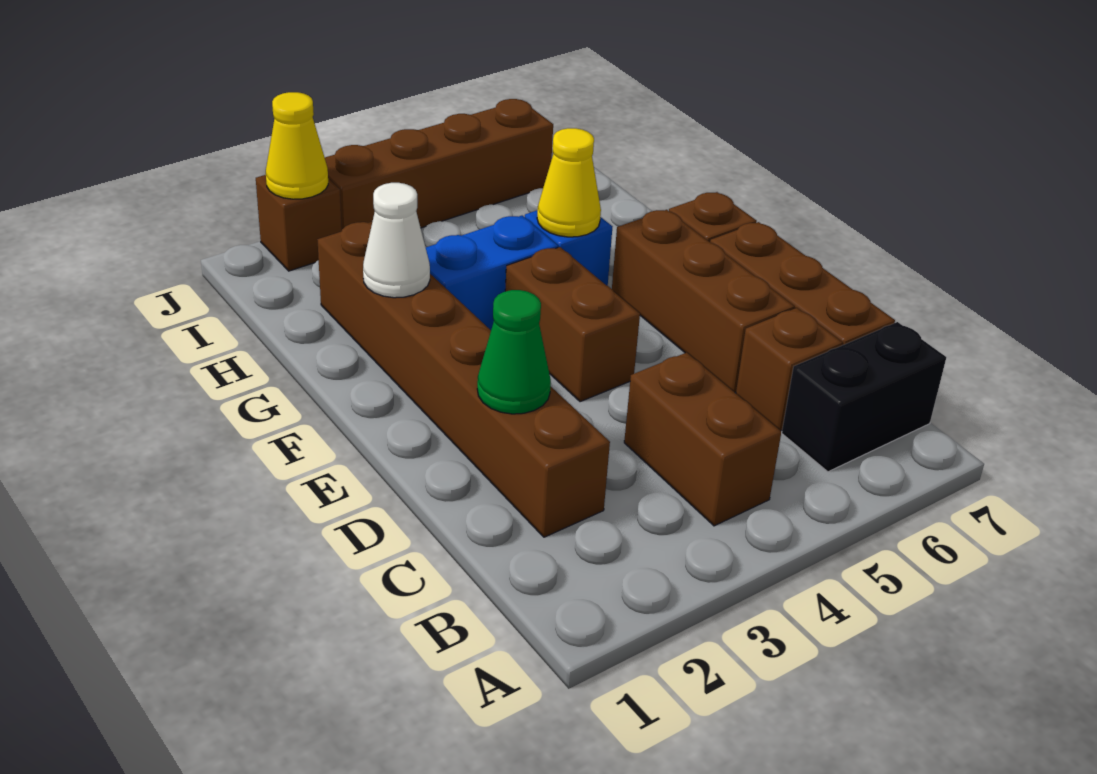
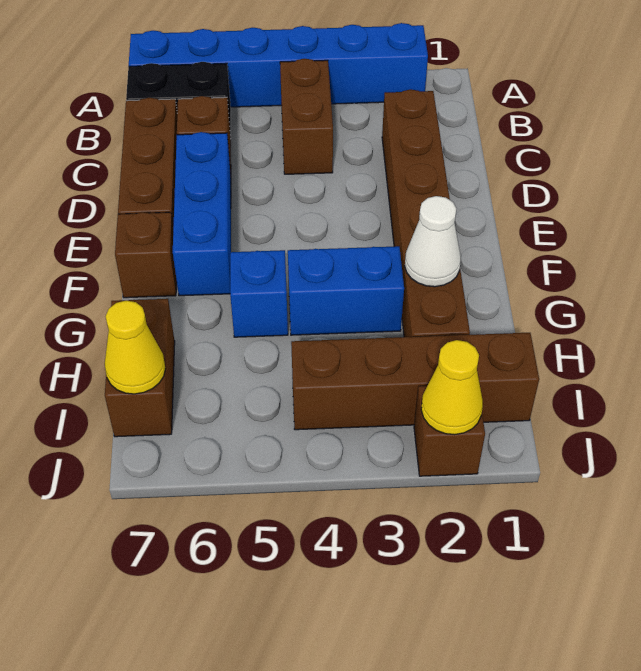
none -> blue 1x6 brick [129,23,428,107]
green 1x1 cone [477,290,551,414] -> none
brown 1x3 brick [612,210,795,392] -> blue 1x3 brick [173,132,231,296]
brown 1x2 brick [505,247,640,402] -> brown 1x2 brick moved to [105,299,175,437]
yellow 1x1 cone [537,128,601,237] -> yellow 1x1 cone moved to [105,300,165,394]
brown 1x4 brick [325,99,553,229] -> brown 1x4 brick moved to [291,333,539,430]

